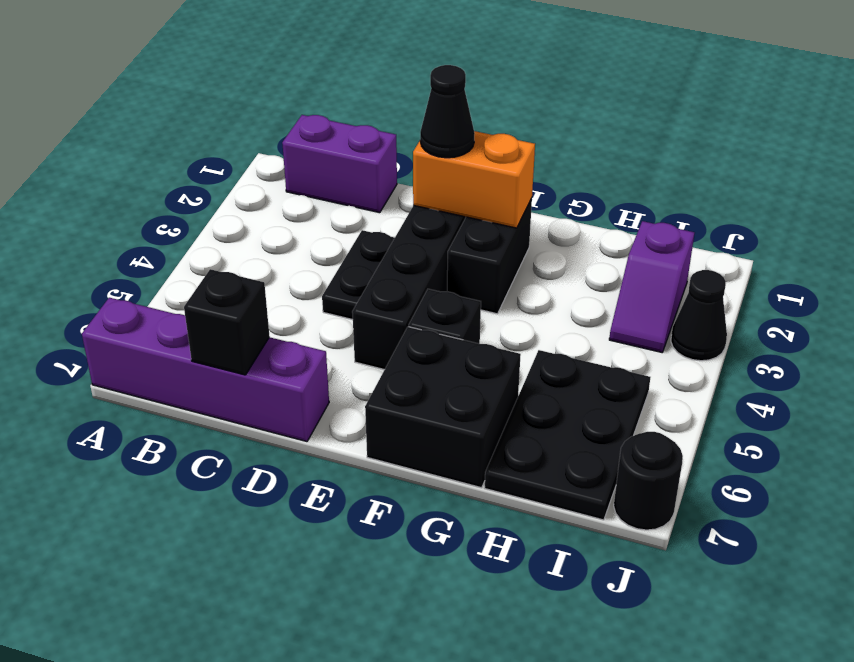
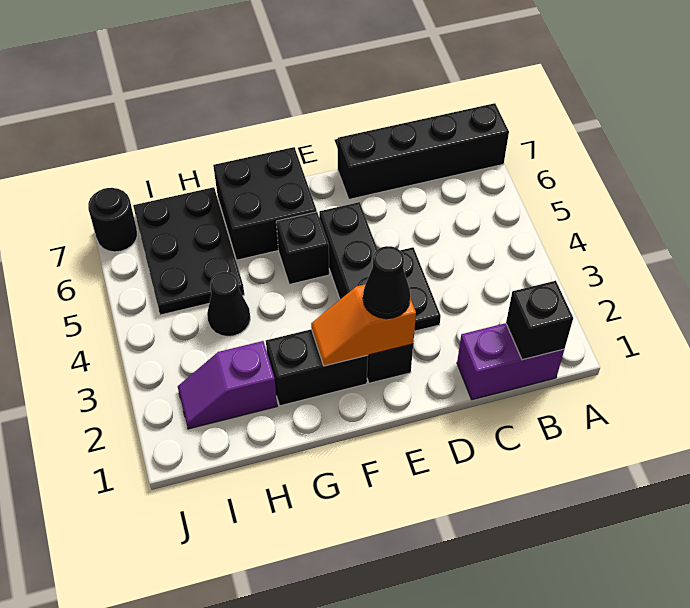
purple 1x4 brick [82,298,329,441] -> black 1x4 brick [338,103,509,199]
black 1x1 brick [184,269,270,375] -> black 1x1 brick moved to [506,281,573,360]
orange 1x2 brick [413,131,535,228] -> orange 1x2 slope [311,284,416,366]
black 1x2 brick [447,198,532,314] -> black 1x2 brick turned to [266,329,368,406]
purple 1x2 slope [609,221,694,352] -> purple 1x2 slope turned to [178,341,277,429]
black 1x1 cone [671,270,727,361] -> black 1x1 cone moved to [207,272,250,337]

